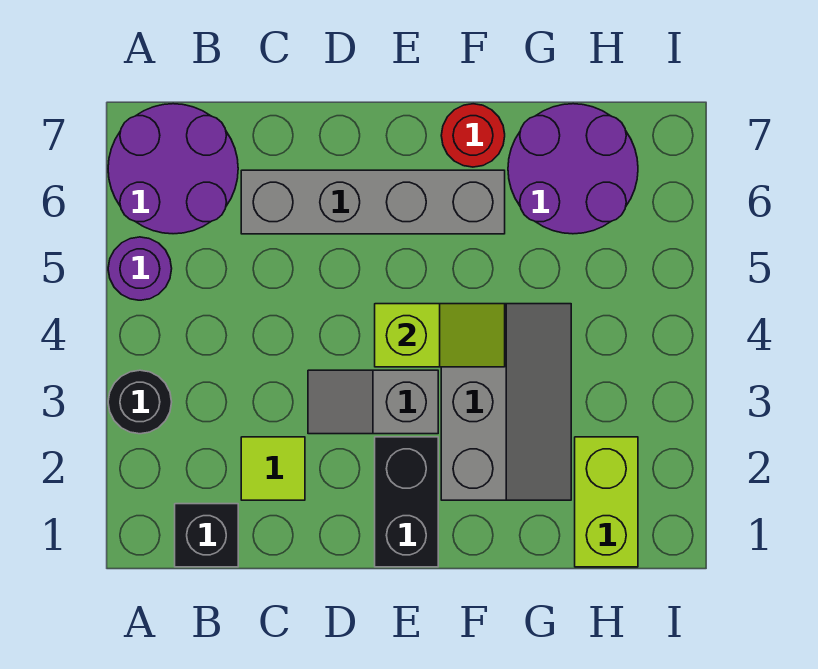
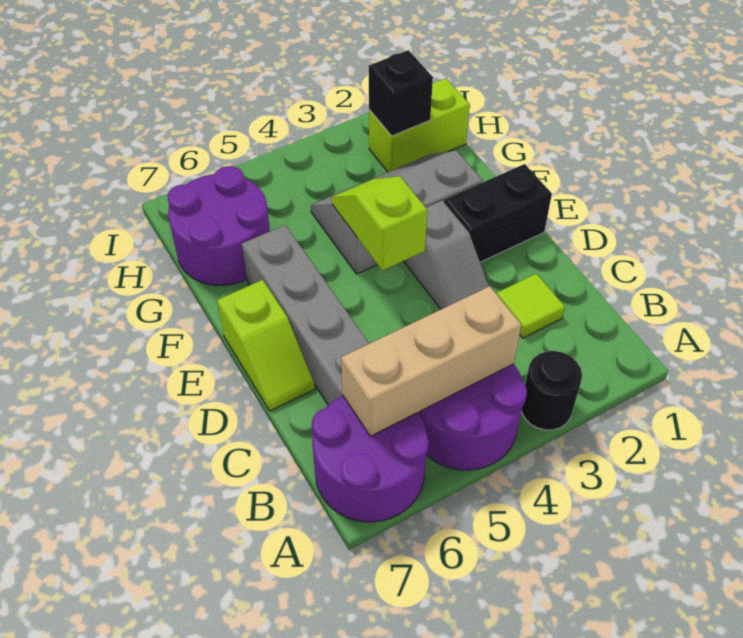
purple 1x1 round brick [108,237,172,300] -> purple 2x2 round brick [418,364,527,470]
black 1x1 brick [175,504,238,567] -> black 1x1 brick moved to [369,50,433,136]
none -> tan 1x3 brick [341,286,521,436]
none -> lime 1x2 slope [217,280,315,411]
red 1x1 round brick [441,104,505,167] -> none

